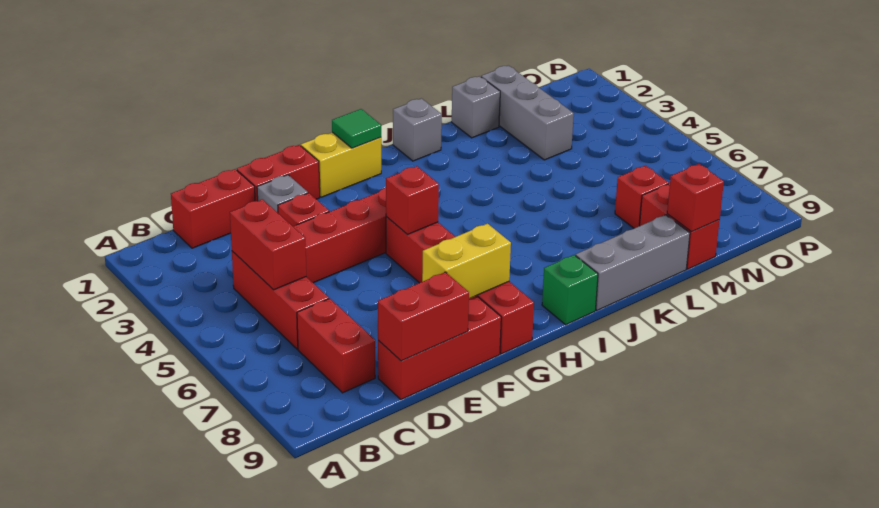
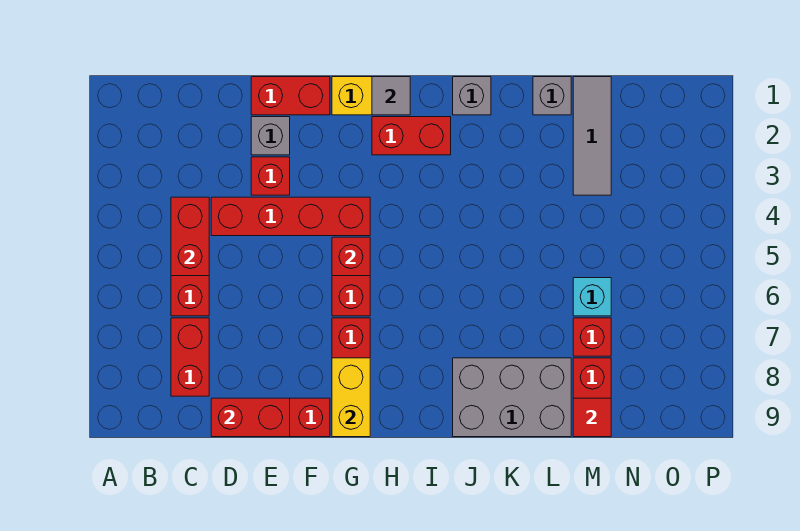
red 1x2 brick [171,169,255,248] -> red 1x2 brick moved to [372,117,451,155]
yellow 1x2 brick [422,224,511,299] -> yellow 1x2 brick turned to [332,358,370,437]
green 1x1 tile [332,109,381,148] -> grey 1x1 tile [372,77,410,115]
green 1x1 brick [542,255,598,325] -> none
grey 1x3 brick [576,215,690,310] -> grey 2x3 brick [453,358,571,437]
grey 1x3 brick [481,65,574,160] -> grey 1x3 tile [573,77,611,195]
none -> cyan 1x1 brick [573,278,611,316]
red 1x1 brick [667,164,724,232] -> red 1x1 tile [573,398,611,437]

